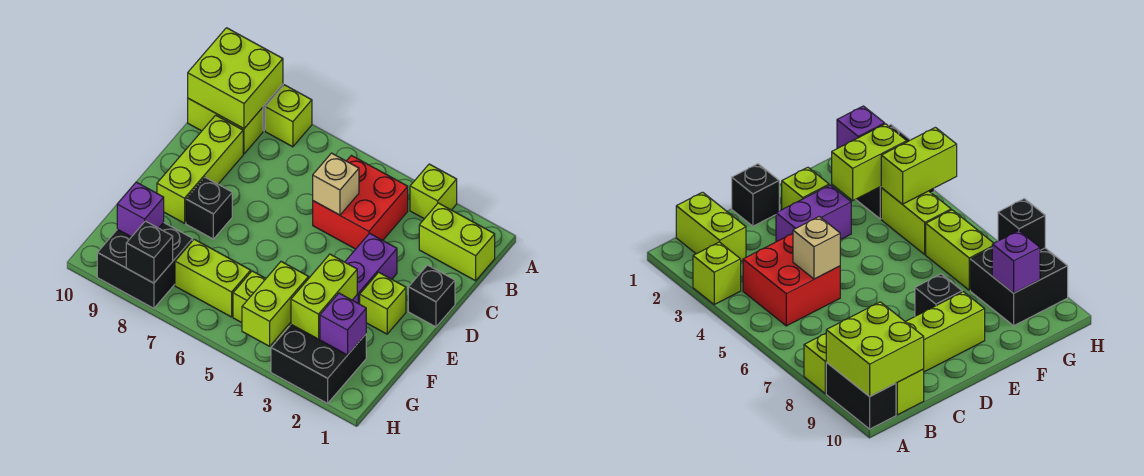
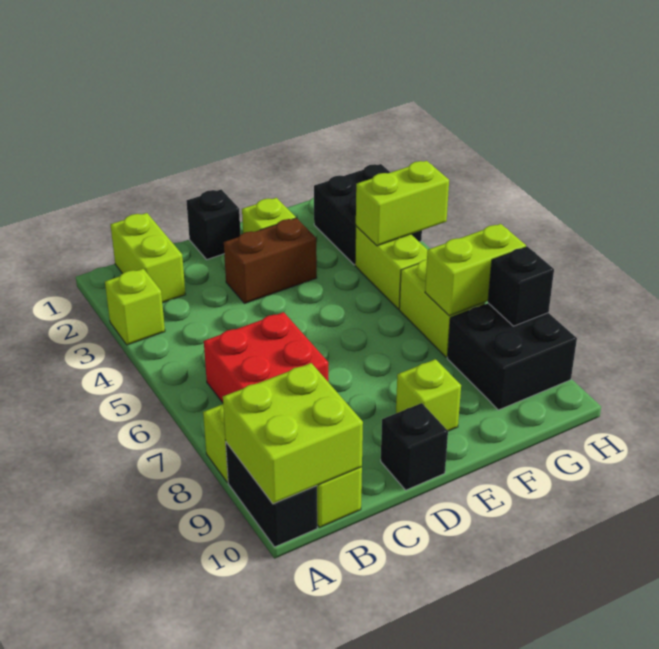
red 2x2 brick [313,155,408,249] -> red 2x2 brick moved to [204,312,328,403]
tan 1x1 brick [313,153,359,215] -> none
lime 1x3 brick [157,115,243,223] -> lime 1x1 brick [396,359,461,431]
purple 1x2 brick [345,233,397,304] -> brown 1x2 brick [224,218,317,304]
black 1x1 brick [186,177,232,239] -> black 1x1 brick moved to [381,403,448,490]
lime 1x2 brick [291,254,357,339] -> lime 1x2 brick moved to [425,224,526,316]
purple 1x1 brick [320,293,366,355] -> none
purple 1x1 brick [117,182,164,237] -> none

